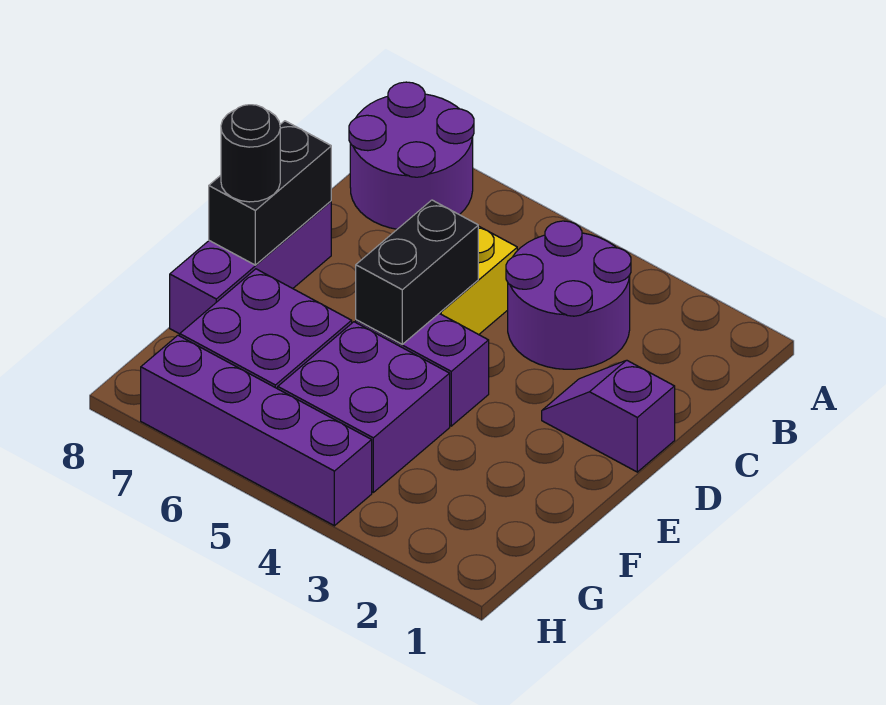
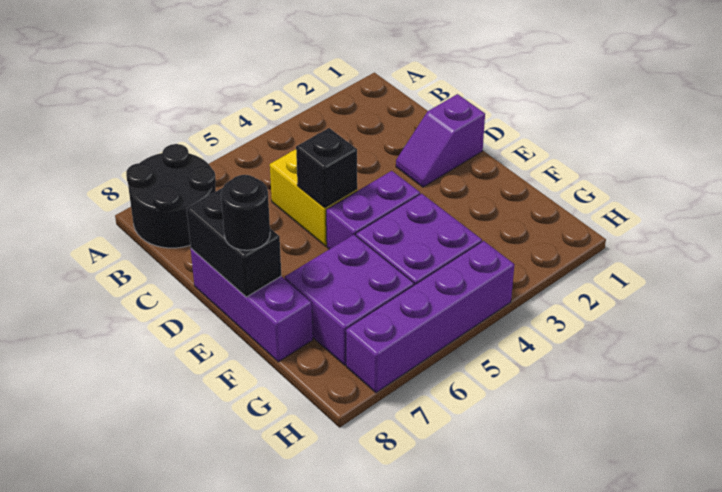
purple 2x2 round brick [349,82,474,229] -> black 2x2 round brick [126,144,216,248]
purple 2x2 round brick [506,221,631,369] -> none
black 1x2 brick [356,200,478,344] -> black 1x1 brick [296,128,357,208]

